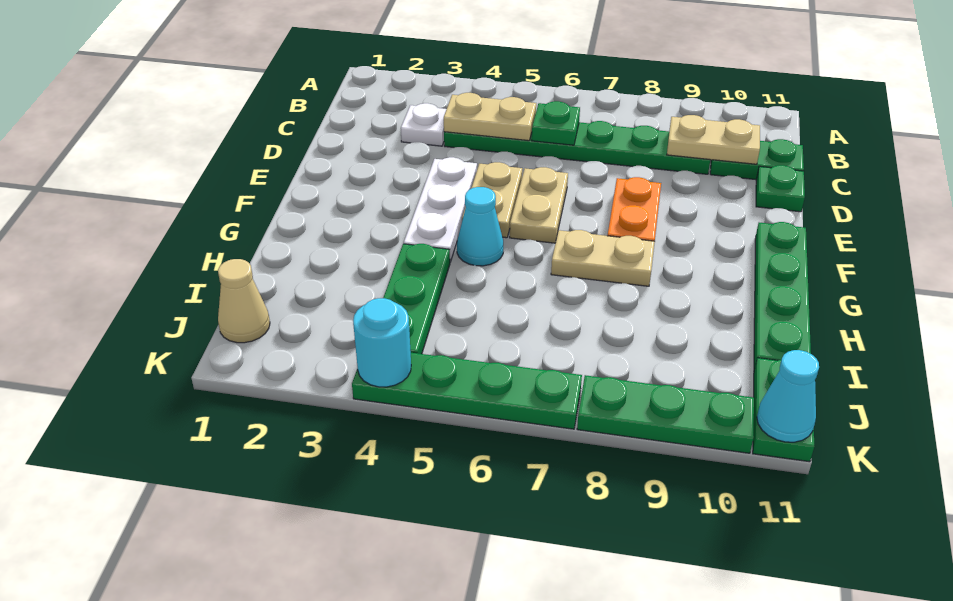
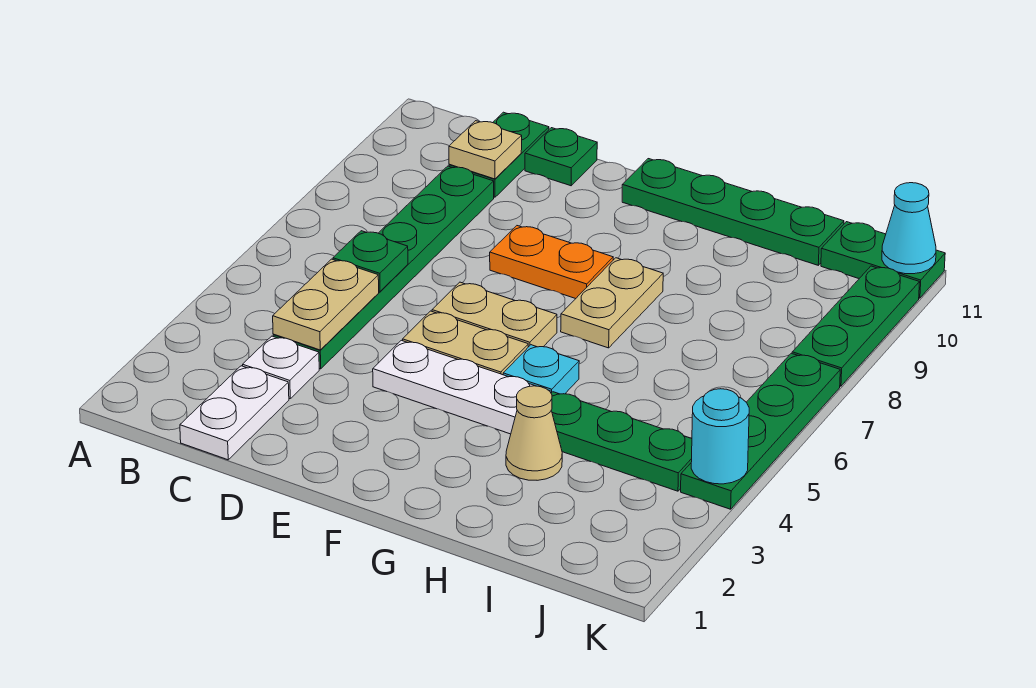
none -> white 1x2 plate [180,366,289,460]
tan 1x2 plate [667,115,760,164] -> tan 1x1 plate [449,121,522,179]
cyan 1x1 cone [457,187,503,266] -> cyan 1x1 plate [503,345,579,394]
tan 1x1 cone [218,259,270,343] -> tan 1x1 cone moved to [506,386,562,480]

